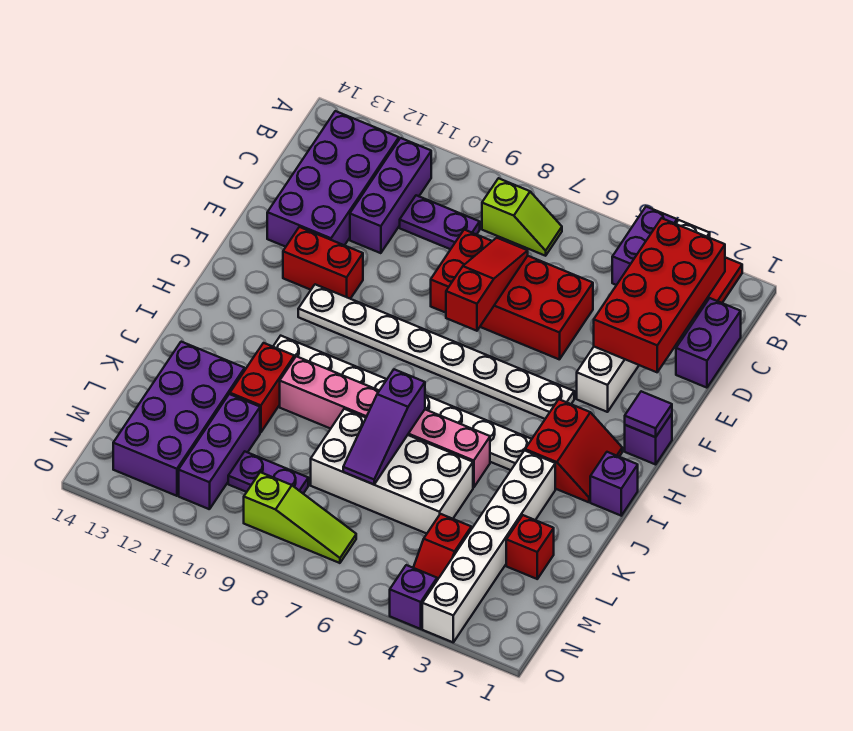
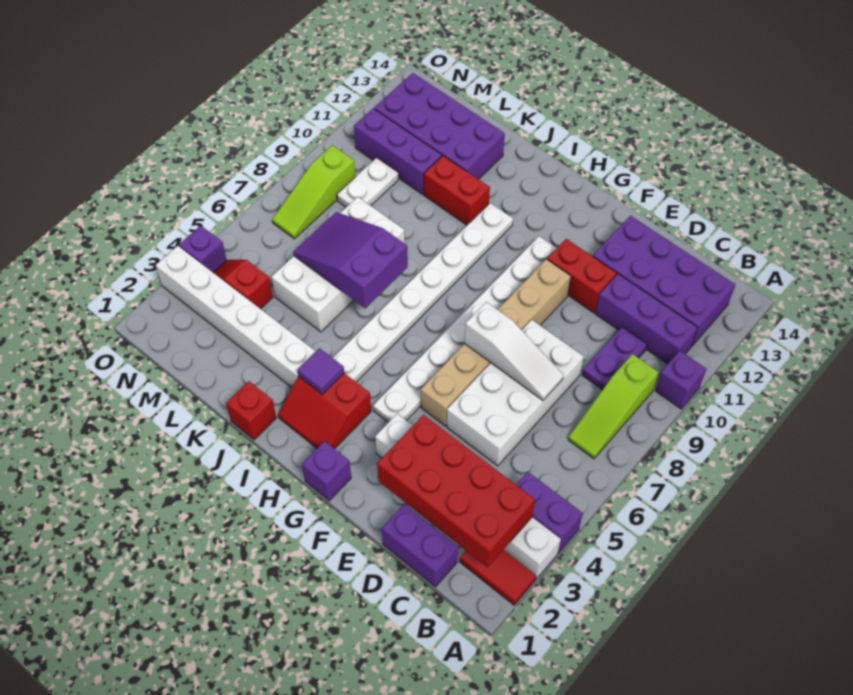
lime 1x2 slope [482,178,562,256] -> lime 1x3 slope [568,354,659,459]
red 2x4 brick [431,230,593,360] -> white 2x4 brick [447,320,584,466]
red 1x3 slope [446,238,528,331] -> white 1x3 slope [465,302,564,400]
none -> tan 1x6 brick [421,259,571,426]
red 1x2 brick [283,227,363,299] -> red 1x2 brick turned to [547,239,617,313]
purple 1x1 tile [625,391,672,437] -> purple 1x1 tile moved to [297,348,344,394]
purple 1x1 brick [590,452,638,516] -> purple 1x1 brick moved to [655,351,706,409]
pink 1x6 brick [280,356,490,488] -> none
purple 1x3 slope [343,369,425,484] -> purple 2x3 slope [293,212,408,308]
red 1x1 brick [506,515,554,579] -> red 1x1 brick moved to [226,381,276,440]
purple 1x2 plate [228,452,308,494] -> white 1x2 plate [337,158,399,207]

